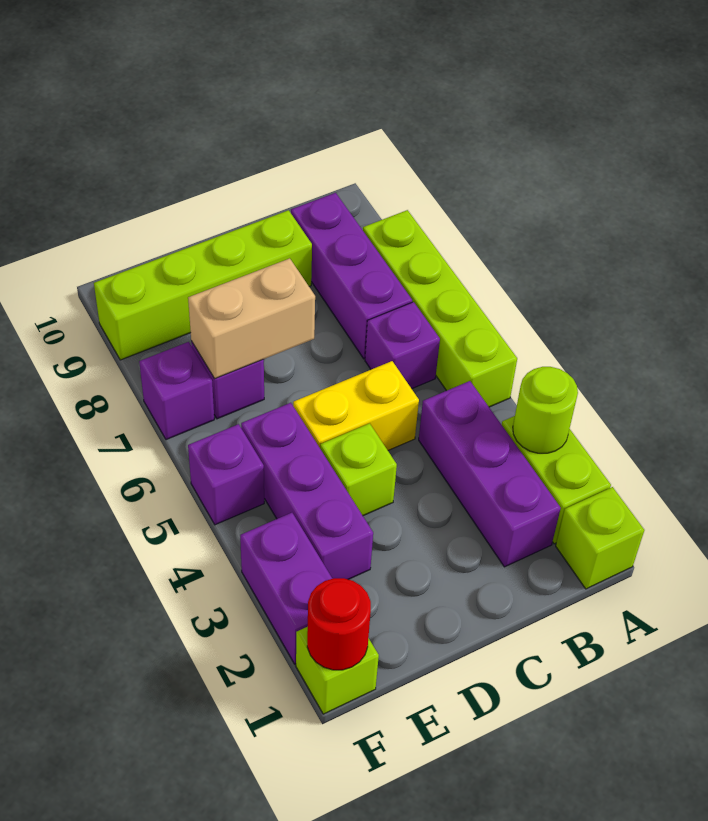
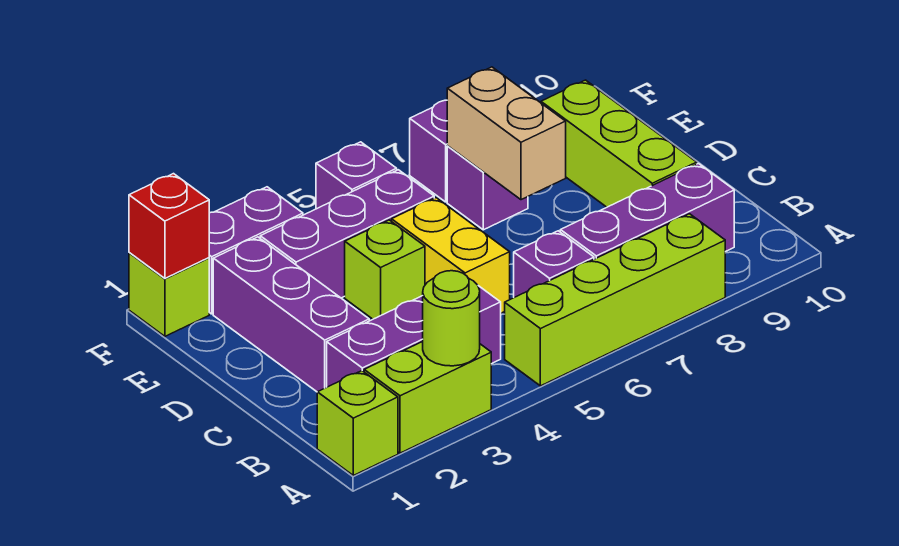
none -> purple 1x3 brick [213,237,369,392]
lime 1x4 brick [94,210,312,360] -> lime 1x3 brick [541,80,697,207]
red 1x1 round brick [307,578,371,670] -> red 1x1 brick [129,174,209,278]

